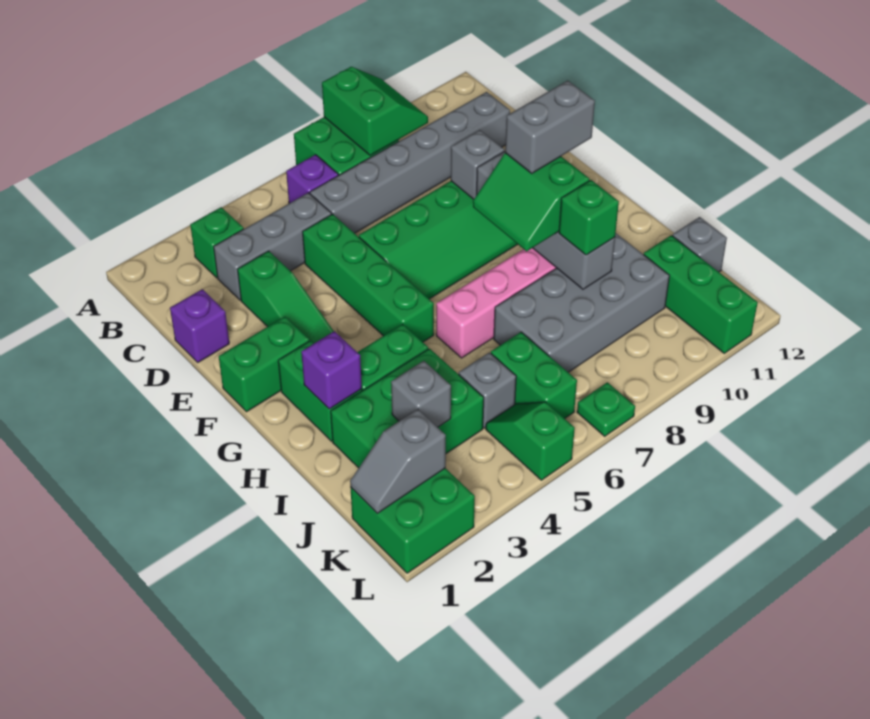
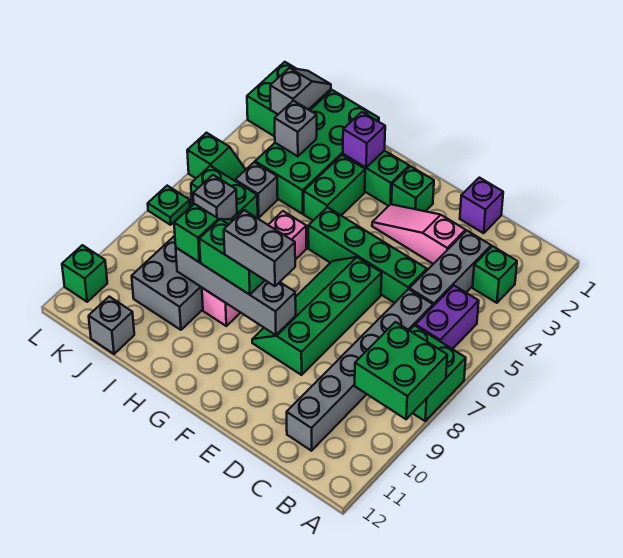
green 2x2 slope [322,67,428,156] -> green 2x2 brick [355,322,447,419]
purple 1x1 brick [286,155,338,203] -> purple 1x2 brick [415,286,479,349]
green 1x3 slope [237,251,334,343] -> pink 1x3 slope [372,204,466,264]
grey 1x1 brick [451,130,505,199] -> grey 1x1 brick moved to [193,175,237,221]
green 1x2 brick [219,317,309,412] -> green 1x1 brick [391,166,434,211]
grey 1x2 brick [505,81,595,173] -> grey 1x2 brick turned to [224,210,295,286]
green 2x3 brick [331,349,484,468] -> green 2x4 brick [255,90,379,214]
green 1x3 brick [644,235,758,353] -> green 1x1 brick [62,245,107,302]

